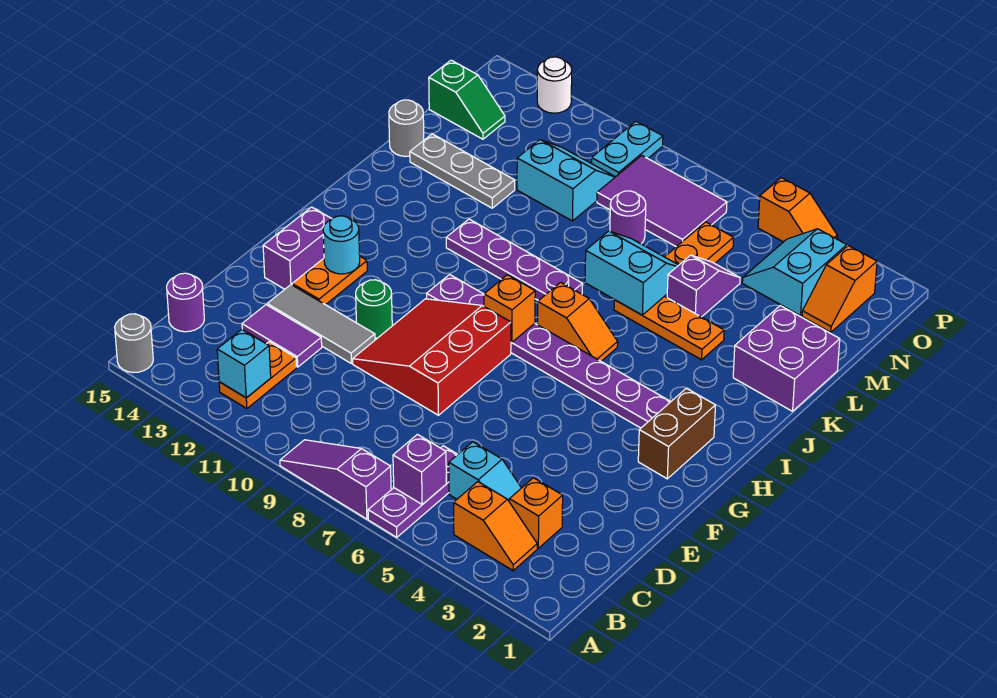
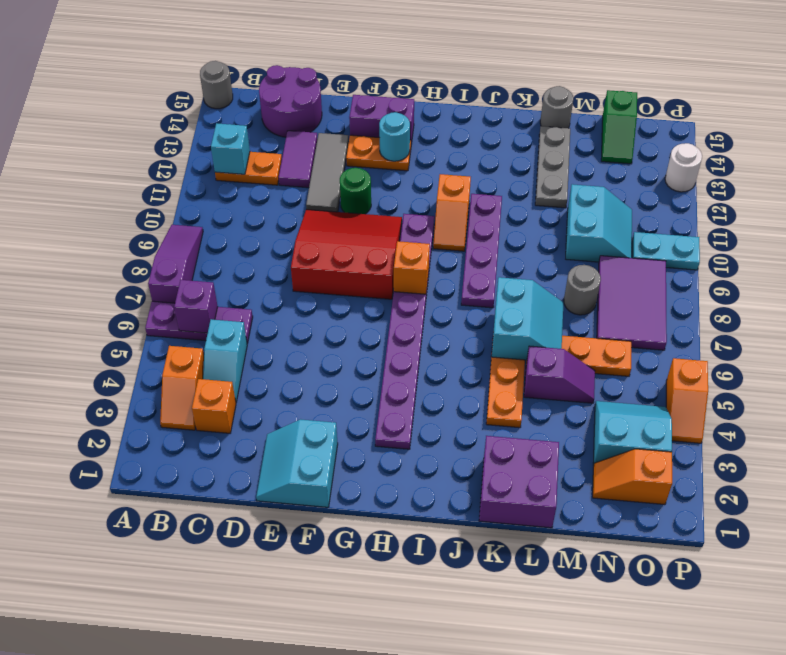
purple 1x1 round brick [167,273,204,332] -> purple 2x2 round brick [259,65,322,137]
none -> cyan 2x2 slope [256,419,338,507]
brown 1x2 brick [638,388,715,479] -> none
orange 1x2 slope [538,282,618,361] -> orange 1x2 slope moved to [433,174,471,251]
purple 1x1 round brick [610,191,646,244] -> grey 1x1 round brick [564,265,601,315]

